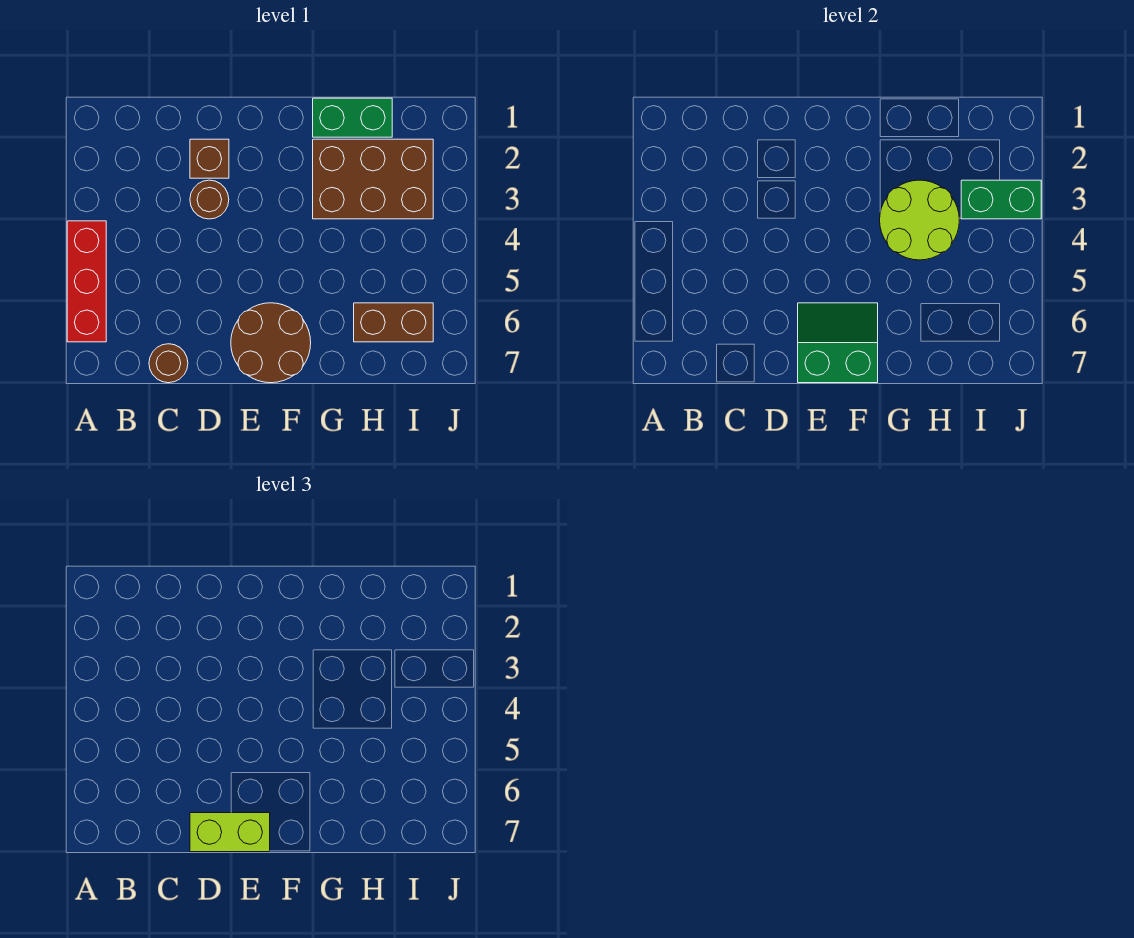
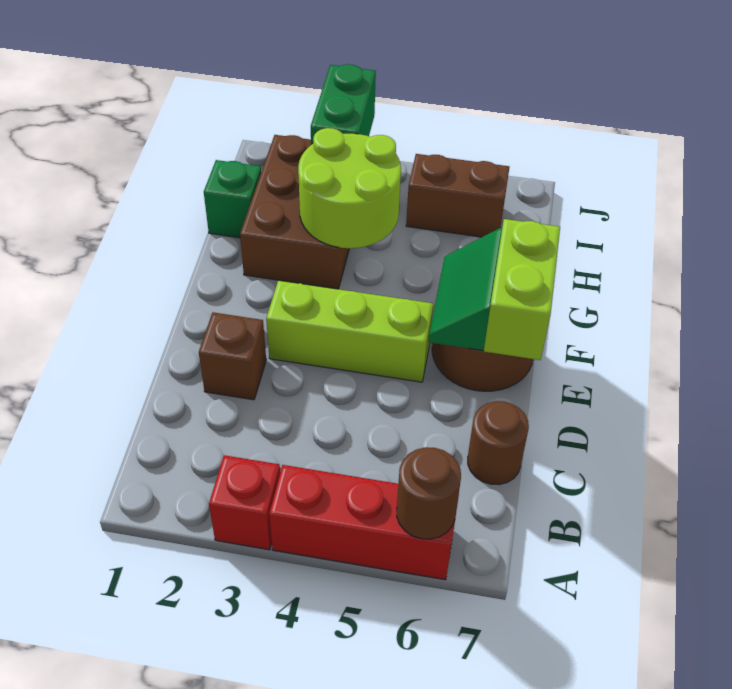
none -> red 1x1 brick [209,455,280,550]
brown 1x1 round brick [190,180,229,219] -> brown 1x1 round brick moved to [397,447,461,539]
none -> lime 1x3 brick [266,280,433,382]
green 1x2 brick [313,98,392,137] -> green 1x1 brick [204,160,261,238]
brown 1x2 brick [354,303,433,342] -> brown 1x2 brick turned to [406,154,509,237]

